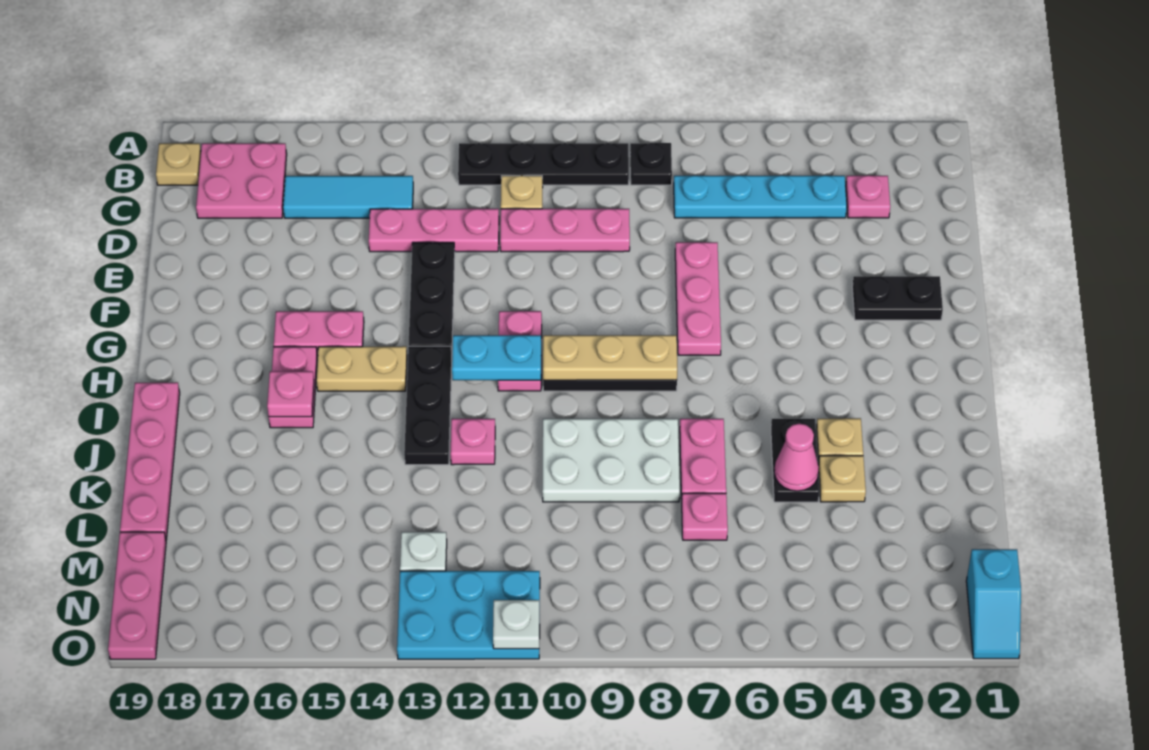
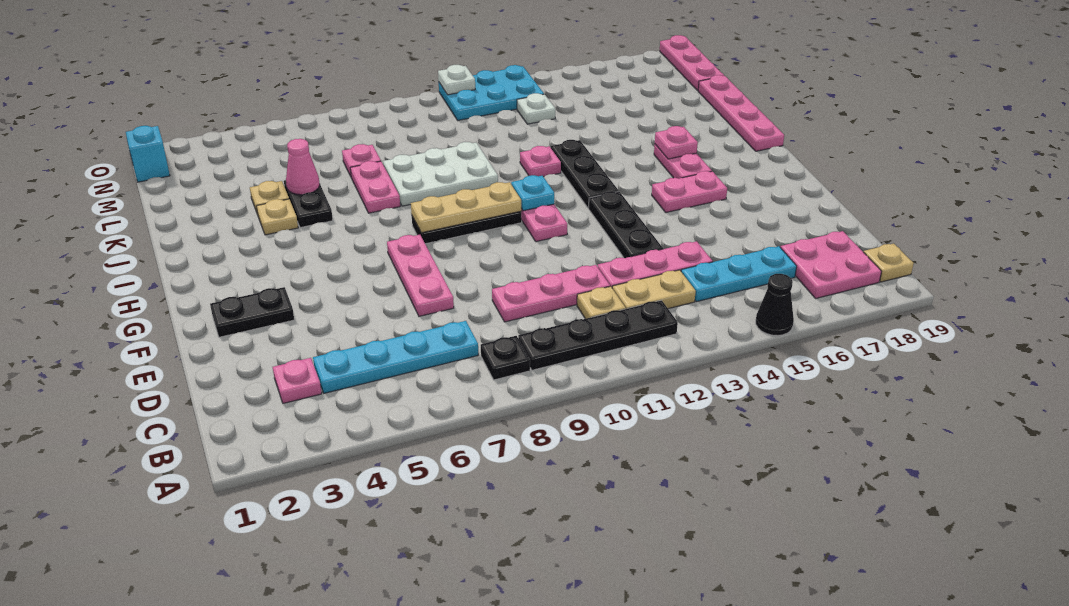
none -> black 1x1 cone [756,274,794,336]
cyan 1x3 tile [283,176,413,218] -> cyan 1x3 plate [681,246,797,302]
cyan 1x2 plate [452,335,541,380] -> cyan 1x1 plate [511,175,554,211]
tan 1x2 plate [316,346,407,391] -> tan 1x2 plate moved to [612,270,696,309]

